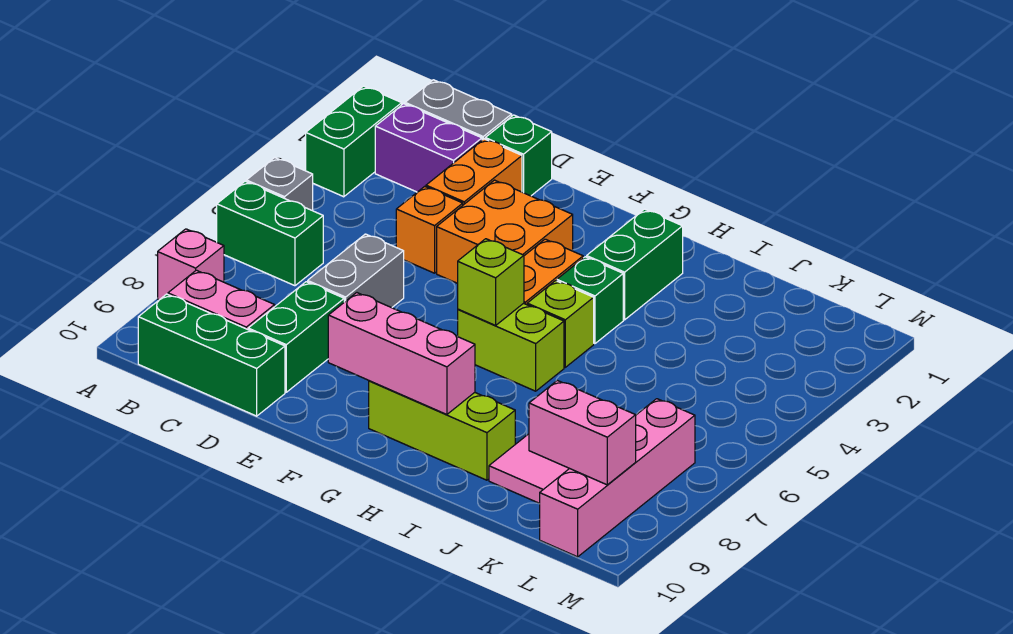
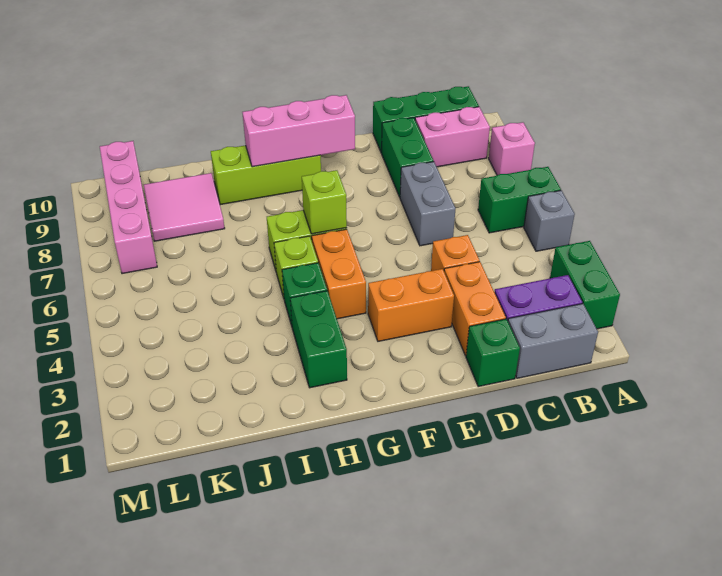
orange 2x2 brick [437,180,573,283] -> orange 1x2 brick [368,269,454,341]
pink 1x2 brick [529,380,636,485] -> none

